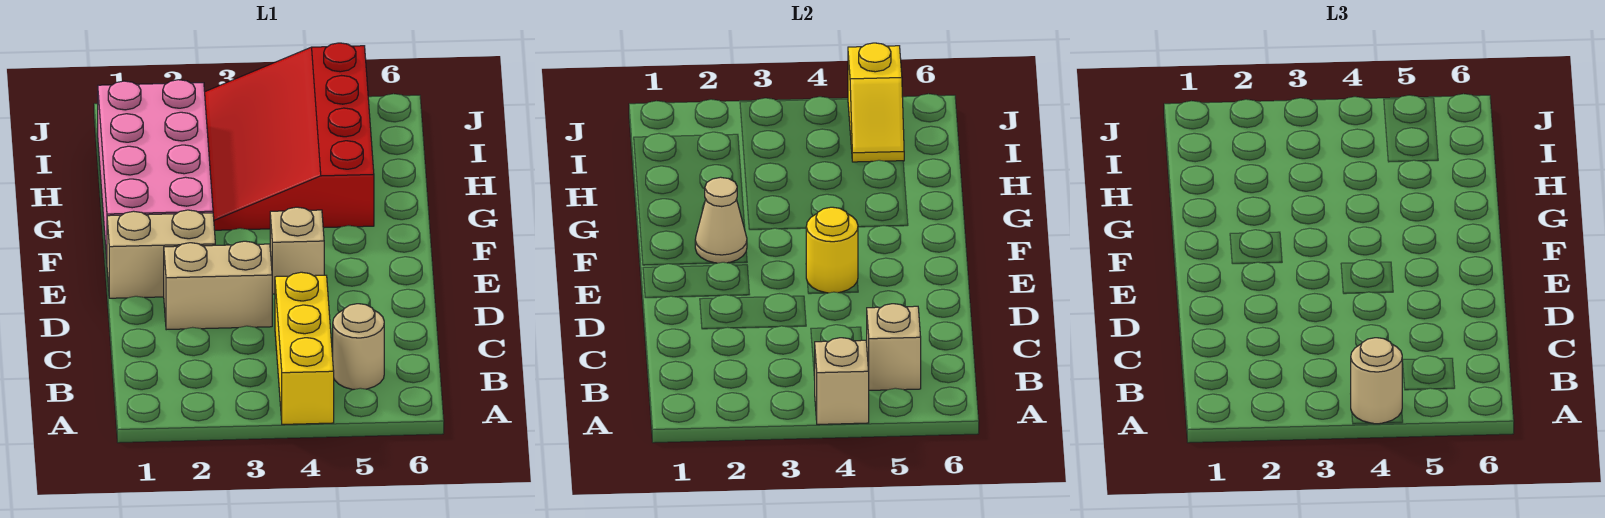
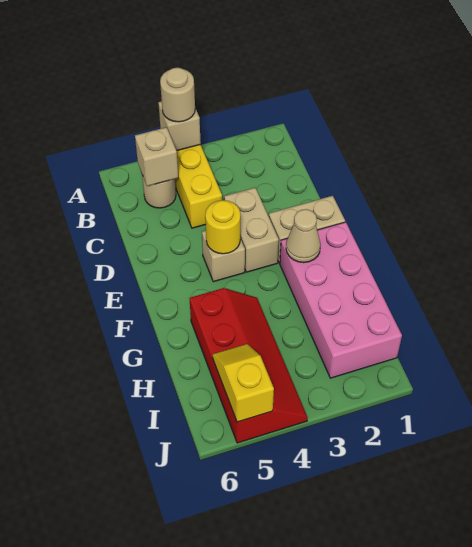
tan 1x2 brick [164,241,272,330] -> tan 1x2 brick turned to [224,188,279,272]
red 3x4 slope [205,43,374,230] -> red 2x4 slope [190,288,308,443]

